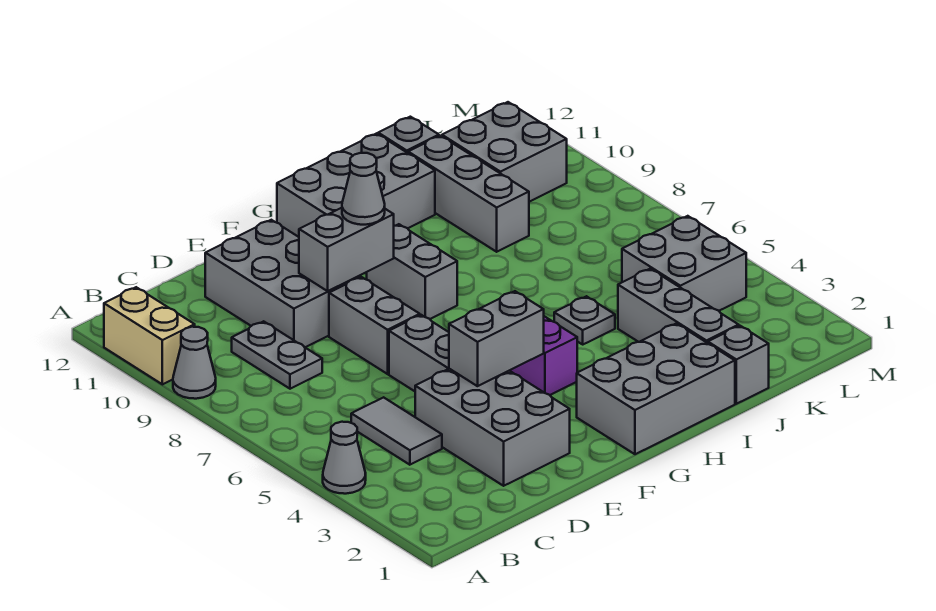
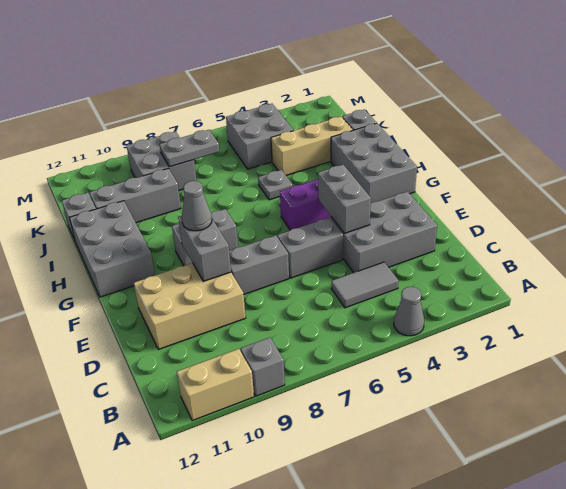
grey 1x1 cone [173,327,216,399] -> grey 1x1 brick [241,337,285,396]
grey 1x2 plate [232,321,322,389] -> grey 1x2 plate moved to [159,130,219,167]
grey 2x3 brick [205,220,360,347] -> tan 2x3 brick [134,263,246,349]
grey 1x3 brick [618,269,739,343] -> tan 1x3 brick [271,117,353,175]
grey 2x2 brick [442,102,567,202] -> grey 2x2 brick moved to [127,131,197,190]

